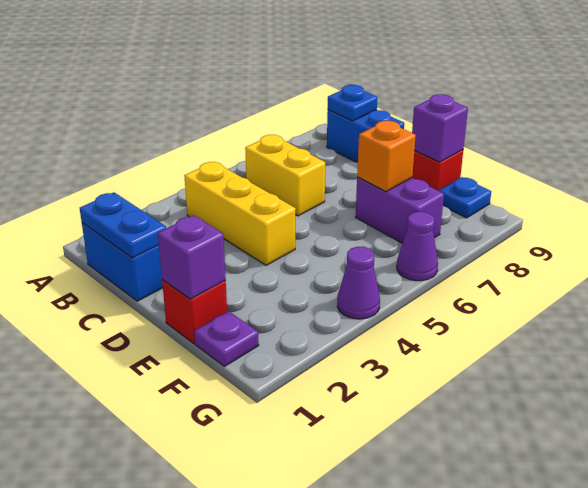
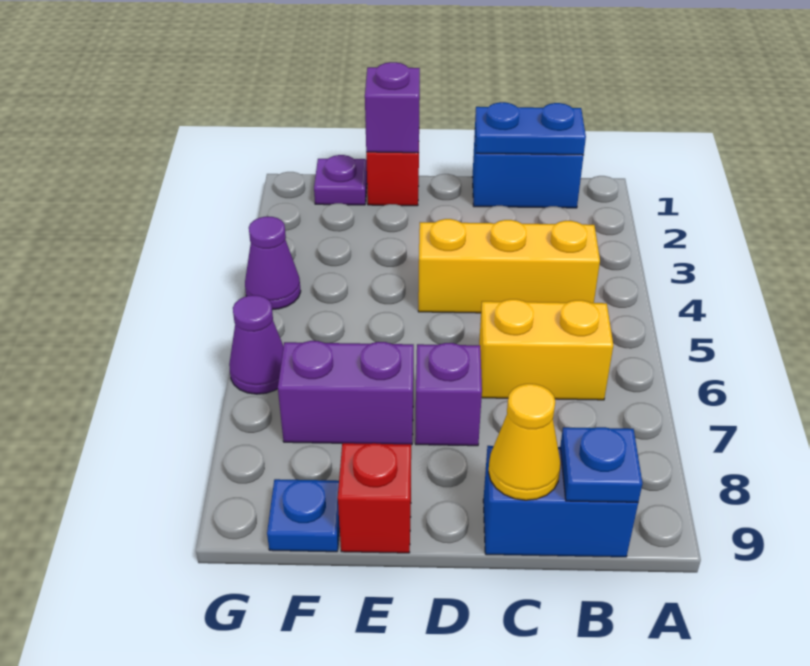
none -> yellow 1x1 cone [488,384,561,500]
orange 1x1 brick [357,121,416,191] -> none
purple 1x1 brick [412,94,468,162] -> purple 1x1 brick moved to [415,343,482,446]

